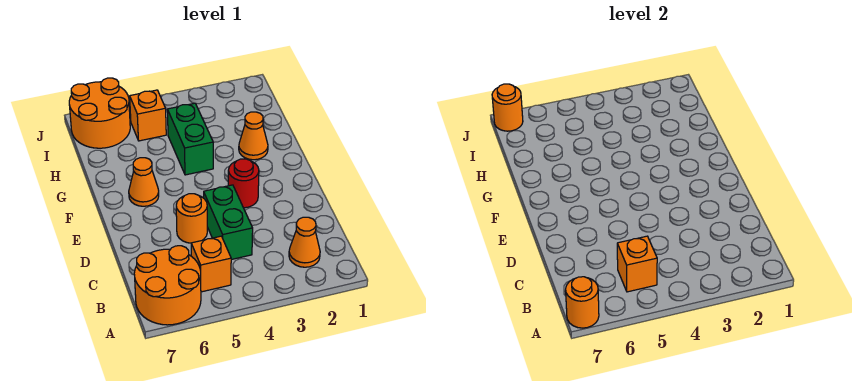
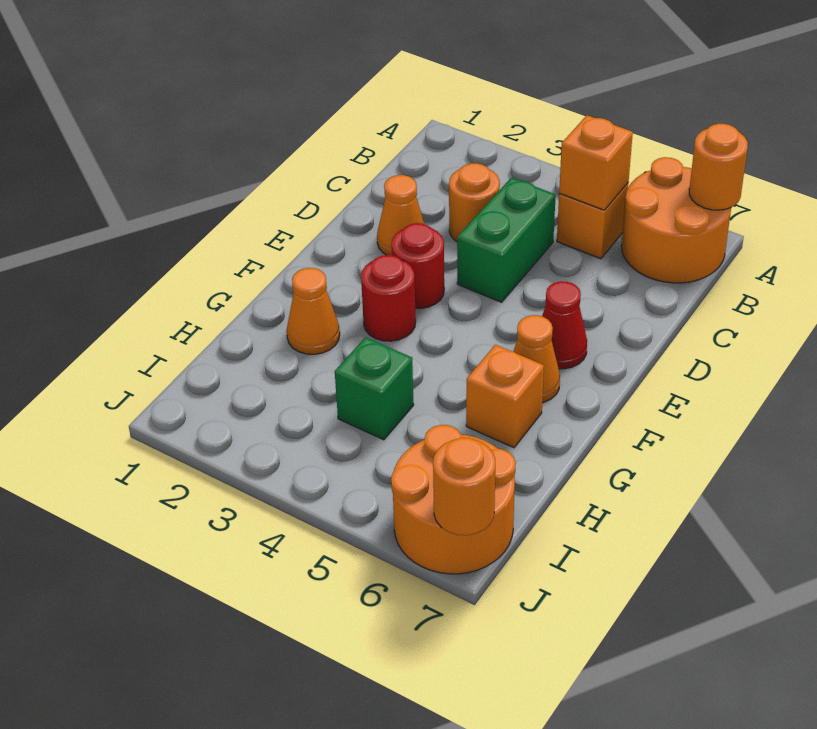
orange 1x1 cone [289,217,320,267] -> orange 1x1 cone moved to [377,175,424,255]
orange 1x1 round brick [176,194,207,243] -> orange 1x1 round brick moved to [449,163,500,241]
none -> red 1x1 cone [542,281,587,369]
none -> red 1x1 round brick [361,255,416,341]
green 1x2 brick [167,103,213,175] -> green 1x1 brick [335,337,414,440]
orange 1x1 brick [130,90,166,141] -> orange 1x1 brick moved to [466,345,544,448]

